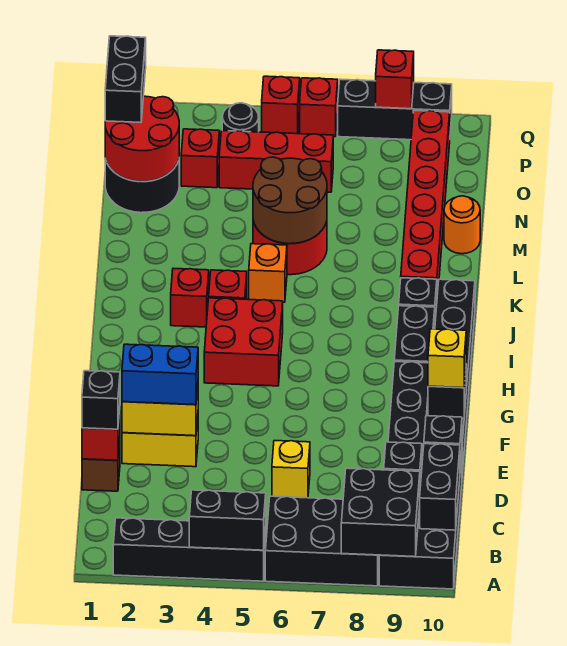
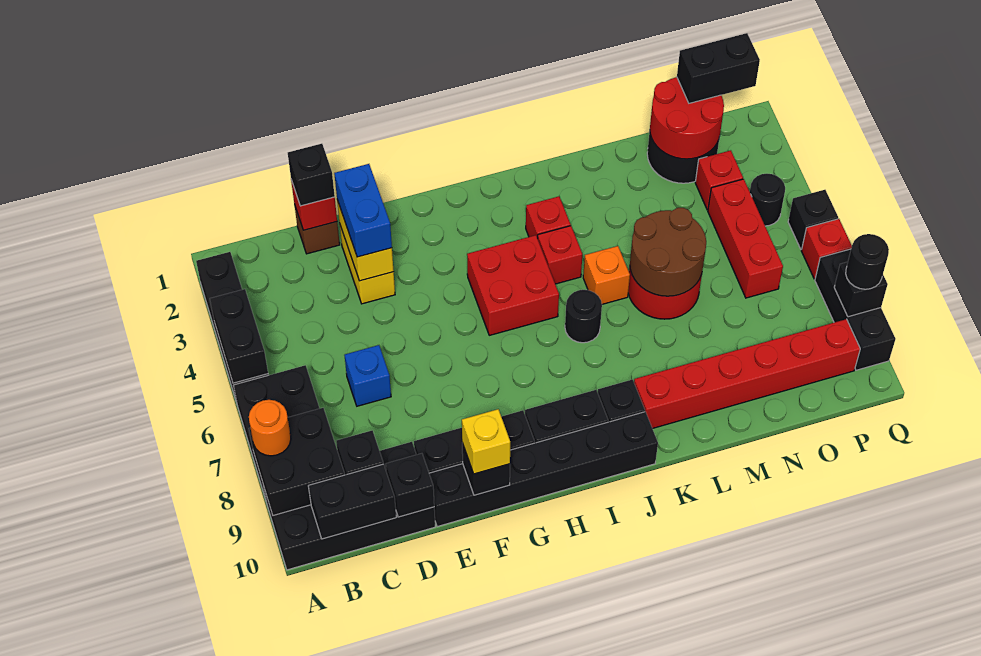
yellow 1x1 brick [272,441,310,498] -> blue 1x1 brick [345,345,391,406]
none -> black 1x1 round brick [565,290,602,343]
orange 1x1 round brick [444,196,480,254] -> orange 1x1 round brick moved to [249,400,291,456]
red 1x1 brick [262,76,300,134] -> black 1x1 brick [788,190,838,249]
red 1x1 brick [376,50,414,109] -> black 1x1 brick [834,262,888,317]
none -> black 1x1 round brick [846,234,889,289]

